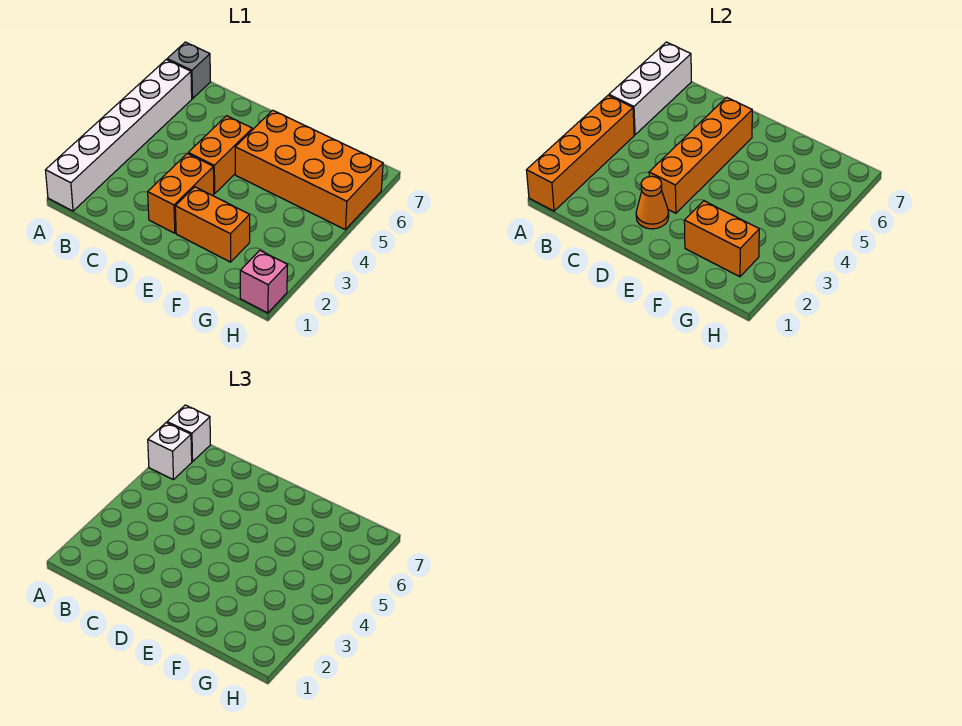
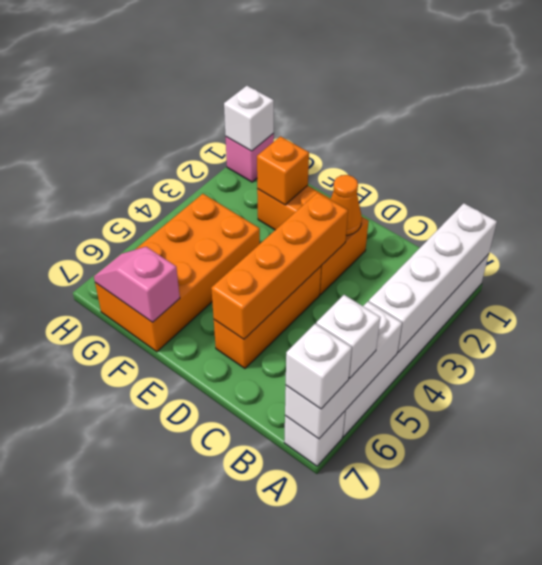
orange 1x4 brick [526,95,634,211] -> white 1x4 brick [369,203,497,352]
grey 1x1 brick [167,42,210,99] -> white 1x1 brick [284,411,345,466]
orange 1x2 brick [188,116,252,194] -> orange 1x3 brick [214,266,321,368]
orange 2x4 brick [235,110,383,229] -> orange 2x4 brick turned to [95,194,260,352]
orange 1x2 brick [684,201,759,277] -> orange 1x1 brick [257,136,309,205]
none -> pink 1x2 slope [94,247,180,322]
none -> white 1x1 brick [224,86,274,151]

